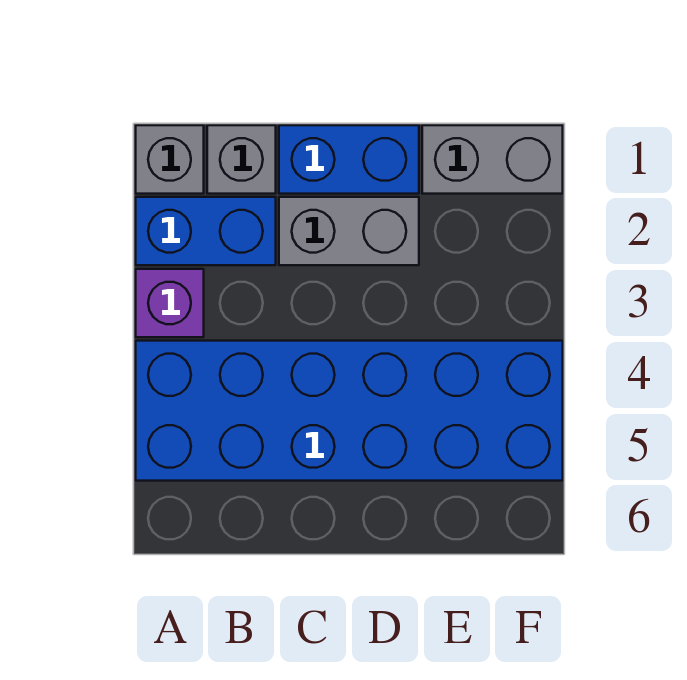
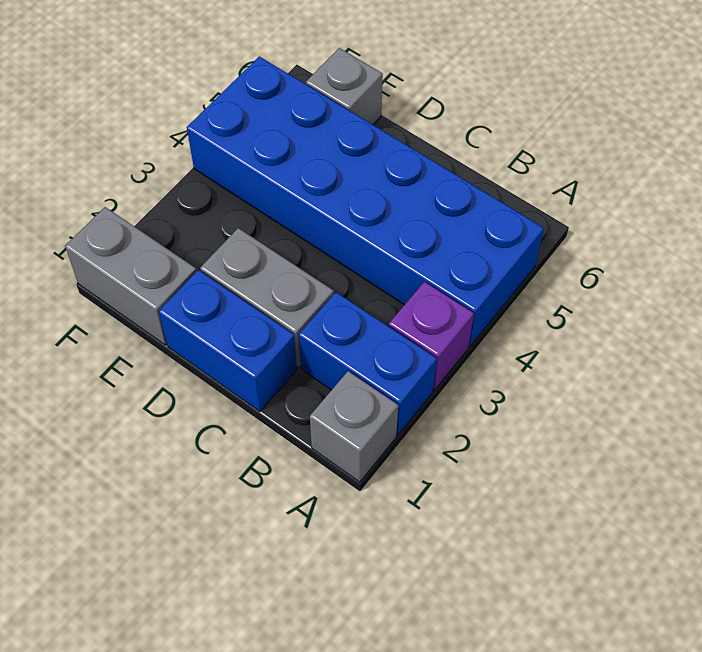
grey 1x1 brick [207,125,276,194] -> grey 1x1 brick moved to [306,48,383,125]

